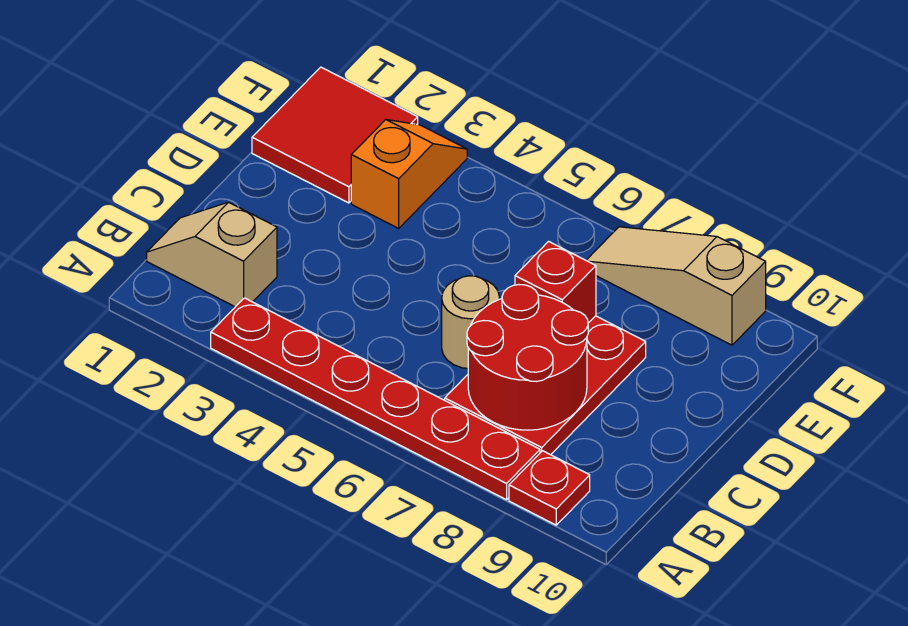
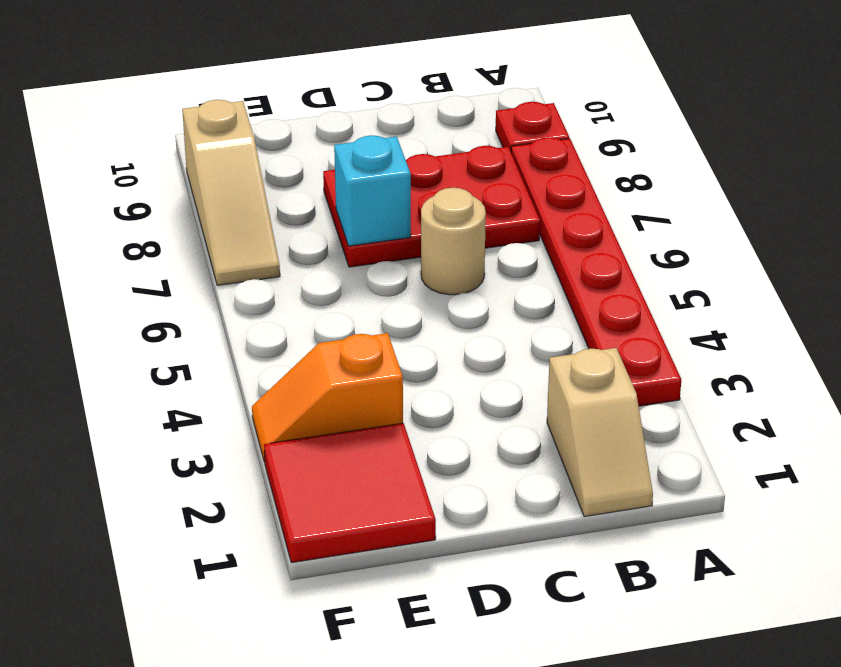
red 2x2 round brick [467,285,588,430] -> none
red 1x1 brick [515,241,596,323] -> cyan 1x1 brick [334,135,411,246]

